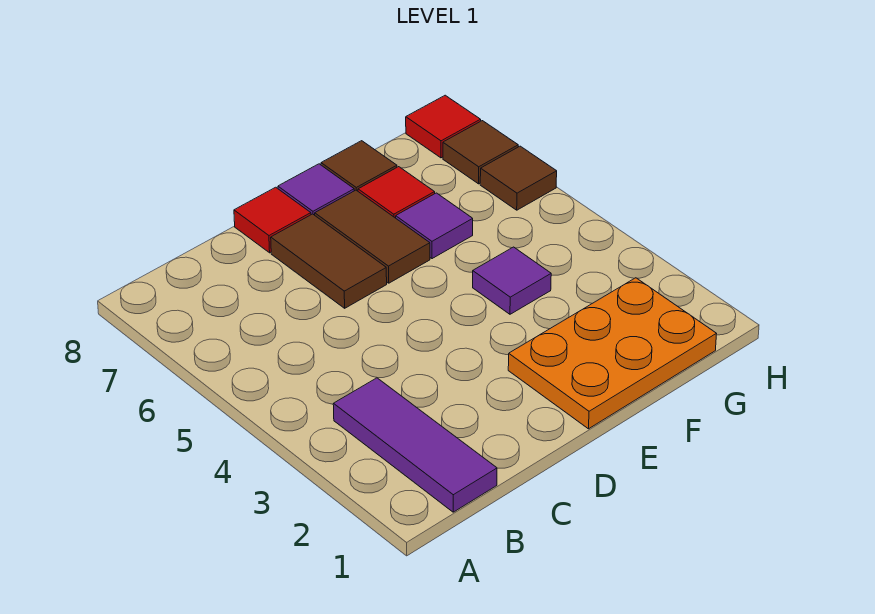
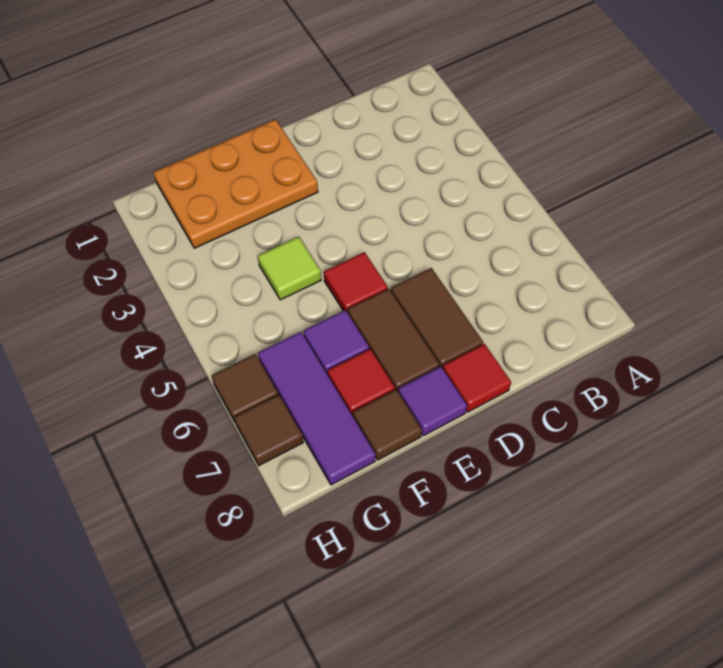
purple 1x3 tile [333,378,497,512] -> purple 1x3 tile moved to [258,332,376,485]
purple 1x1 tile [473,247,551,314] -> lime 1x1 tile [258,237,321,300]
red 1x1 tile [406,95,481,158] -> red 1x1 tile moved to [324,252,388,313]

